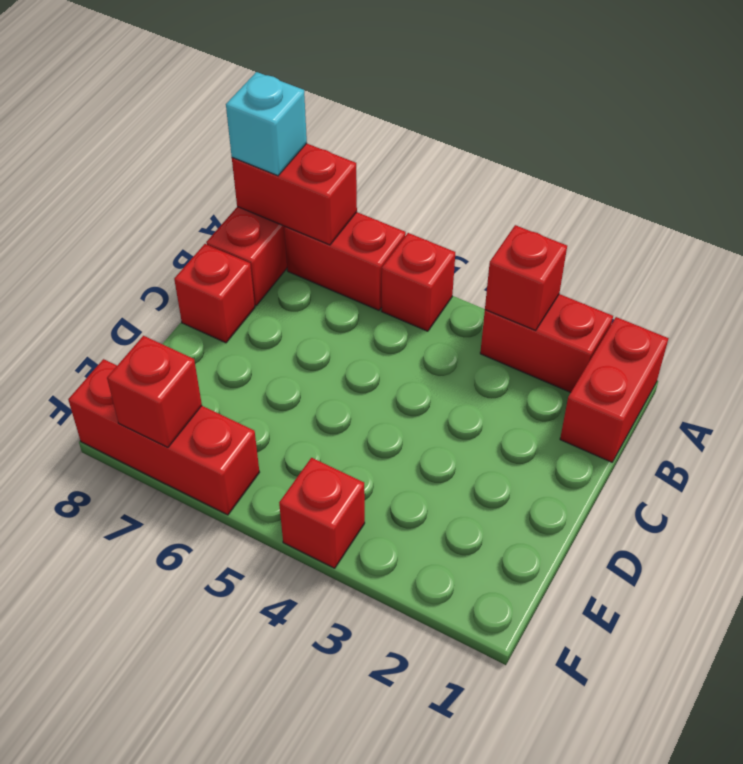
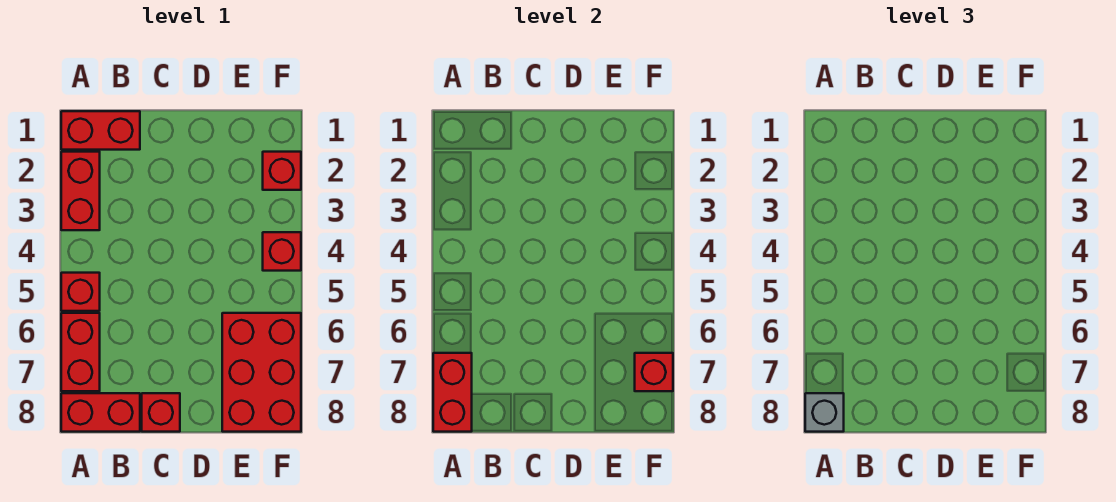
red 1x1 brick [485,225,567,330] -> red 1x1 brick moved to [263,152,301,190]
cyan 1x1 brick [226,72,307,176] -> grey 1x1 brick [805,393,844,432]
red 1x3 brick [68,359,260,515] -> red 2x3 brick [222,313,301,432]

